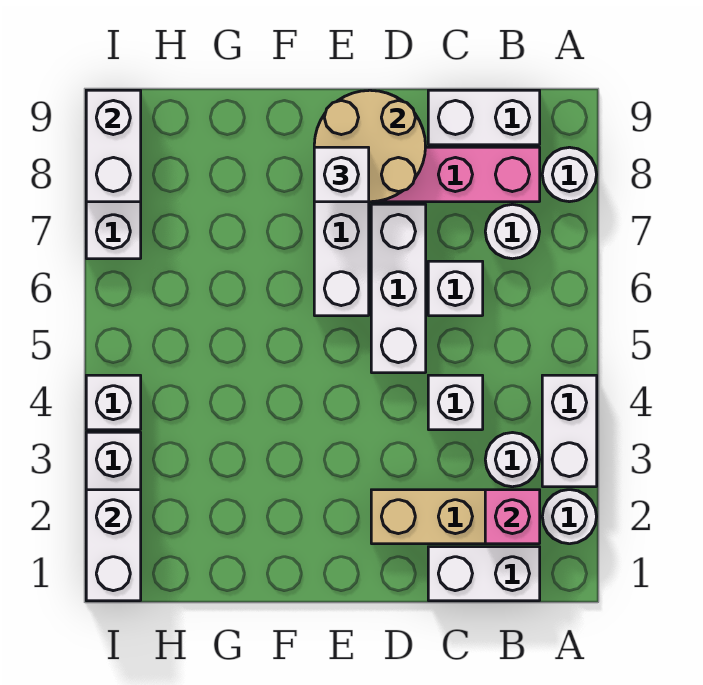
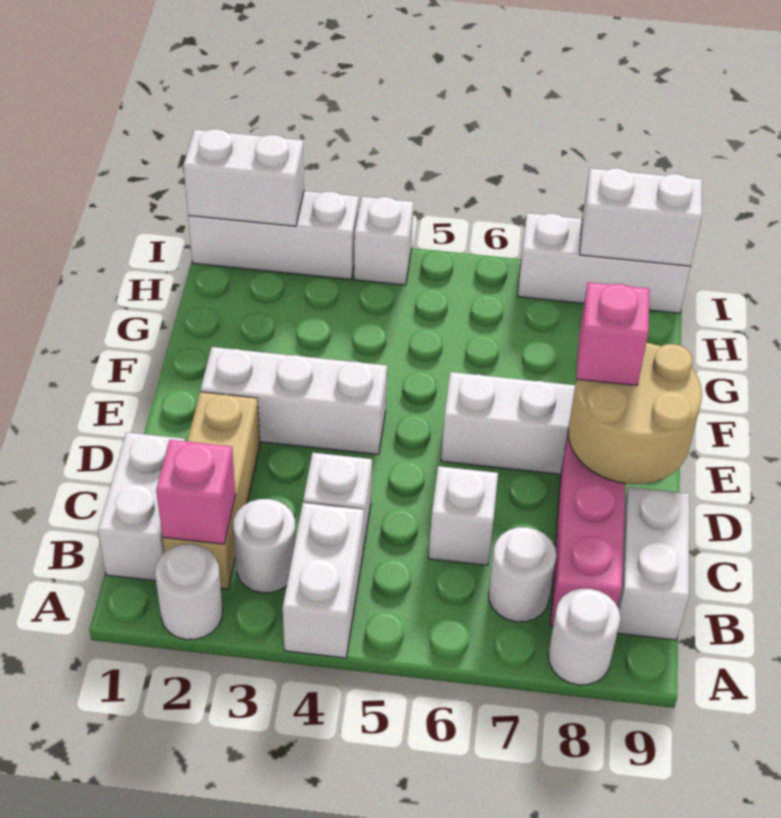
white 1x2 brick [542,375,597,487] -> white 1x2 brick turned to [283,503,364,658]
white 1x3 brick [371,204,426,373] -> white 1x3 brick moved to [201,347,387,455]
white 1x1 brick [314,147,369,202] -> pink 1x1 brick [576,282,650,386]

